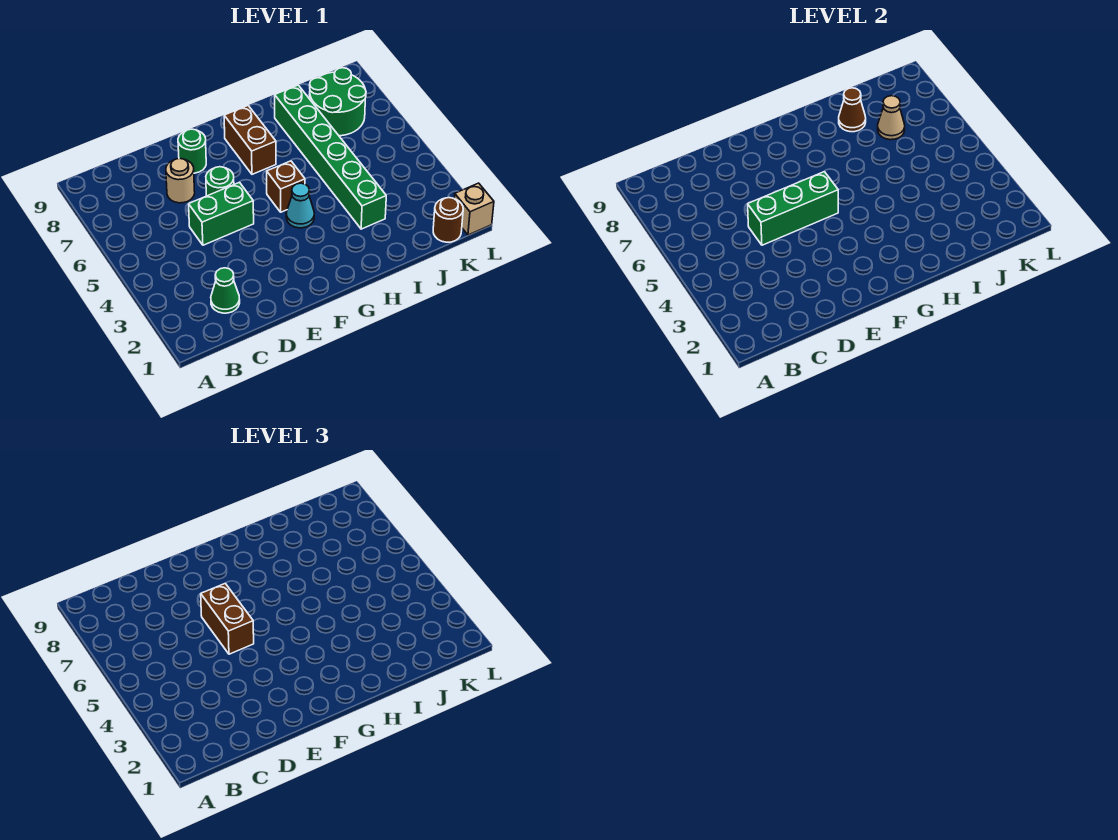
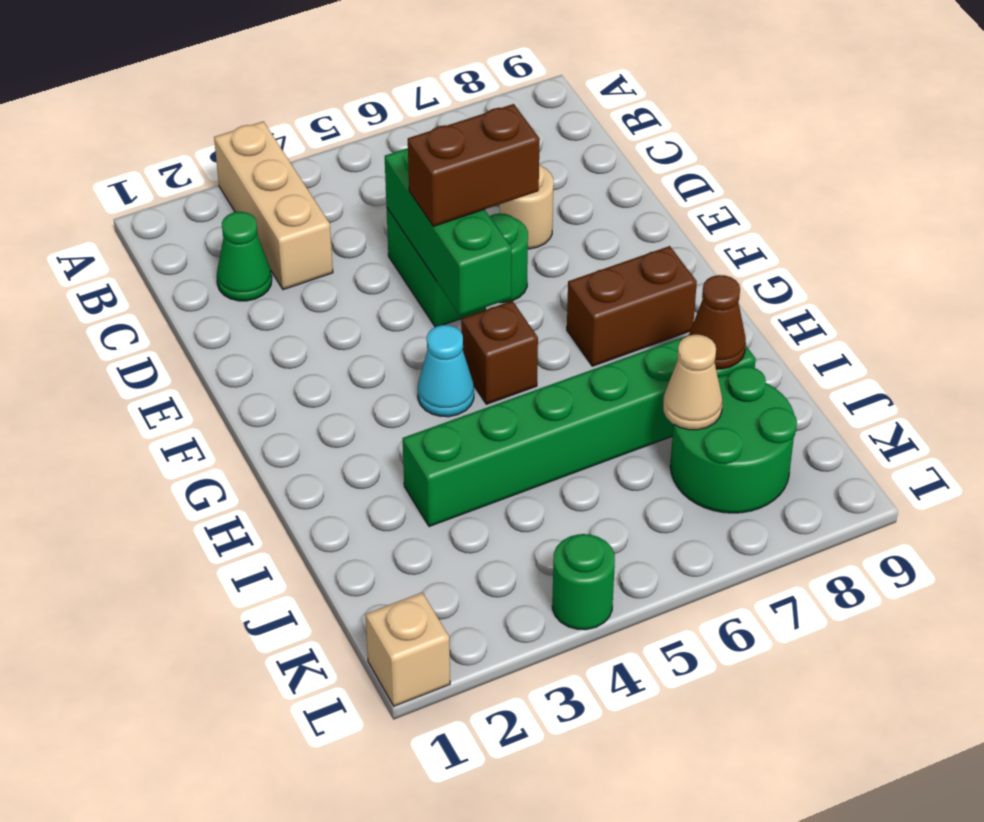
none -> tan 1x3 brick [214,121,333,290]
green 1x1 round brick [178,129,206,173] -> green 1x1 round brick moved to [552,534,615,630]
brown 1x1 round brick [433,198,463,242] -> none

